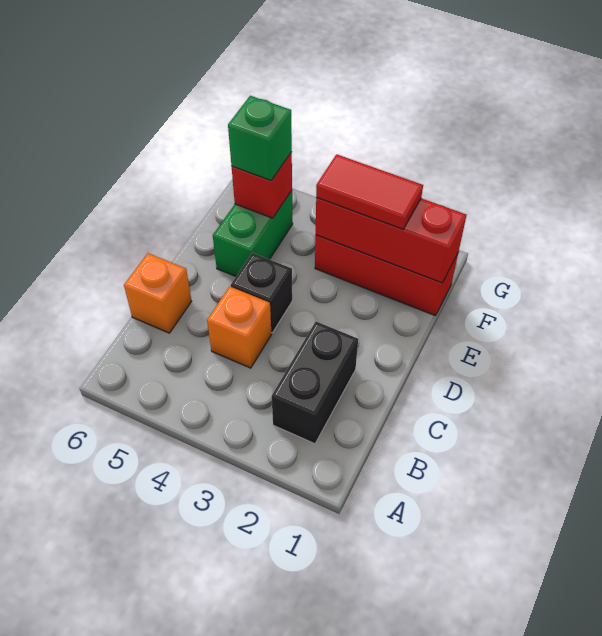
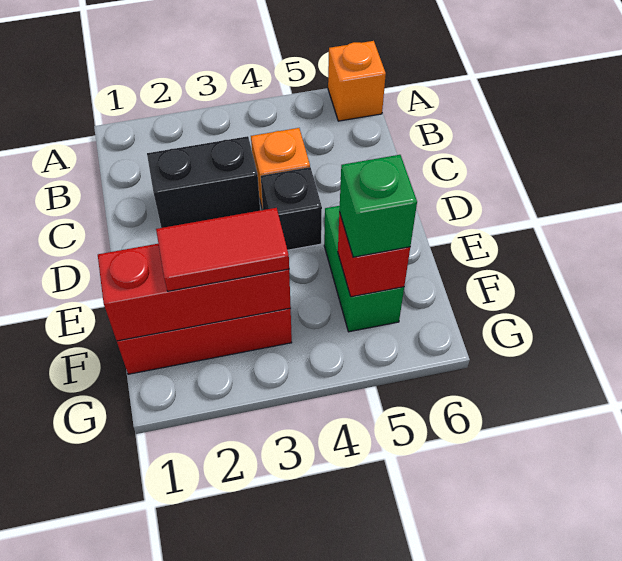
black 1x2 brick [272,322,358,444] -> black 1x2 brick turned to [147,136,260,228]
orange 1x1 brick [124,253,192,333] -> orange 1x1 brick moved to [328,41,386,121]

